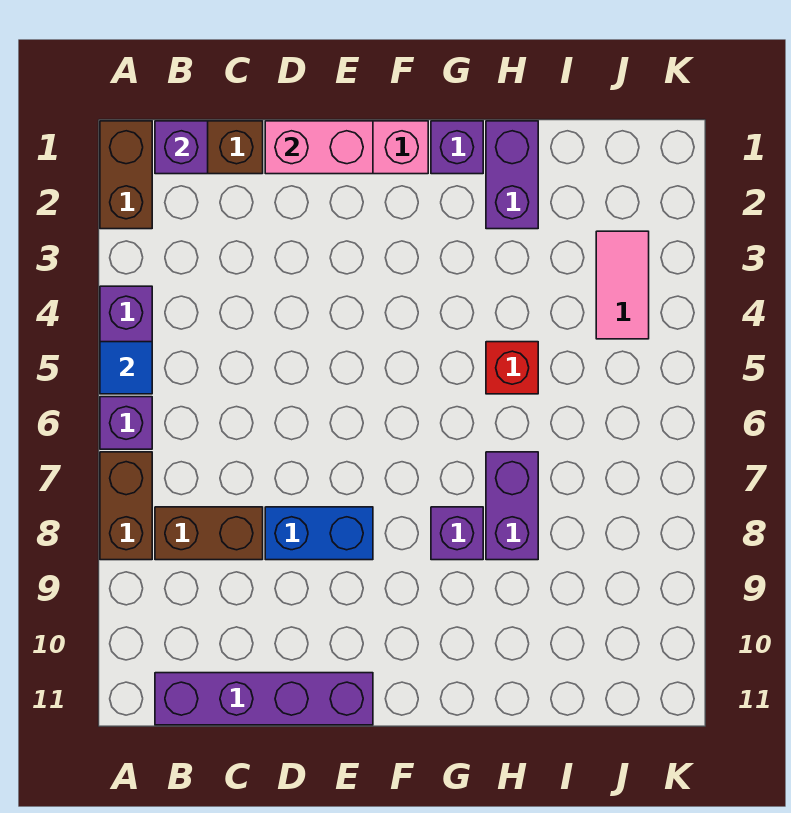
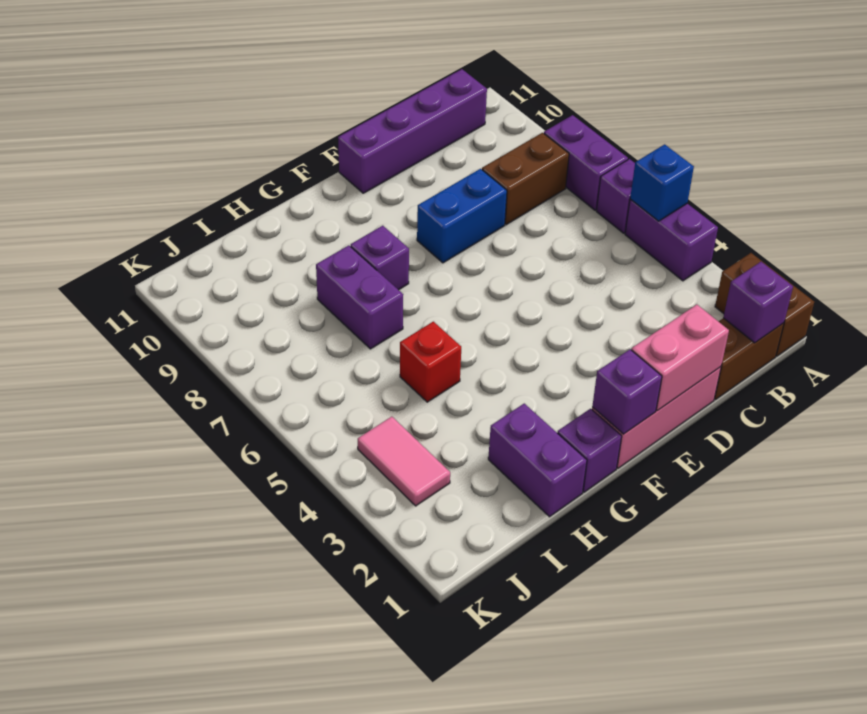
blue 1x1 tile [100,342,152,394] -> blue 1x1 brick [630,144,694,221]
brown 1x2 brick [100,452,152,560] -> purple 1x2 brick [544,115,628,210]
none -> purple 1x1 brick [592,349,662,434]

